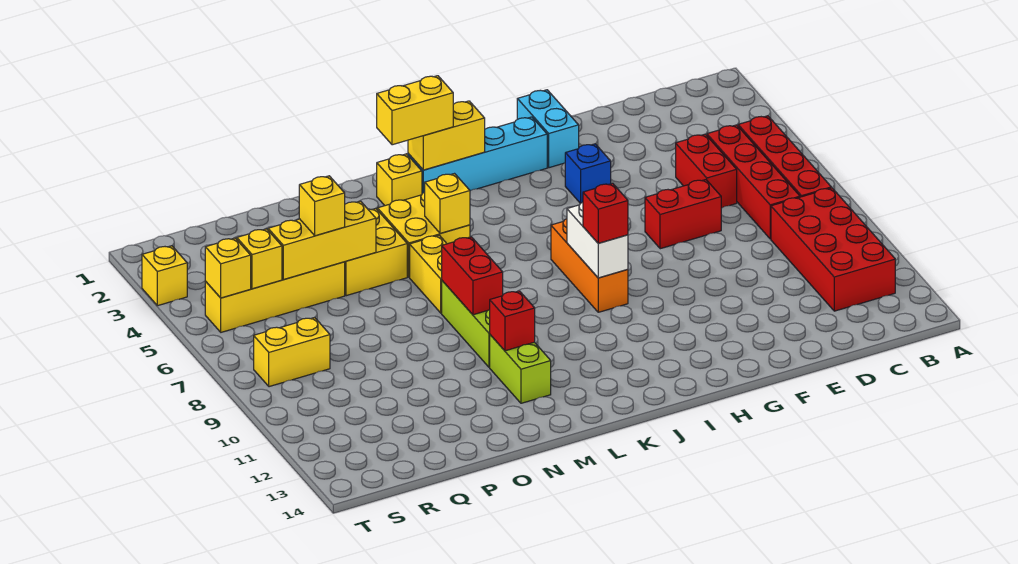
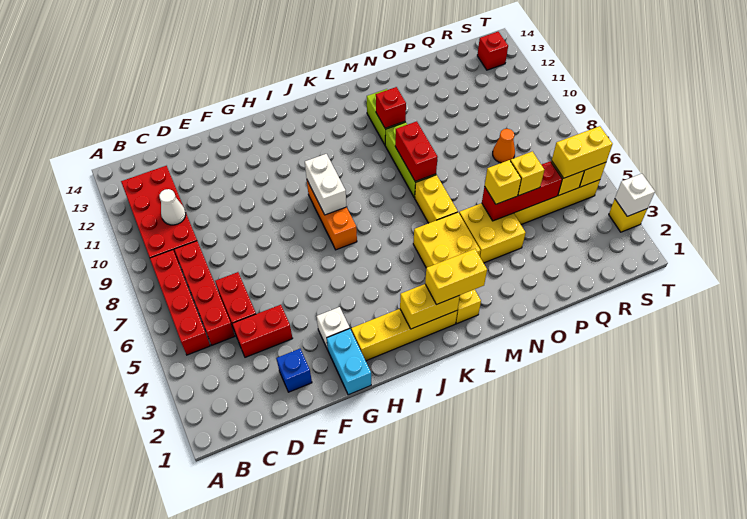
none -> white 1x1 cone [159,189,186,225]
red 1x2 brick [645,180,721,249] -> red 1x2 brick moved to [232,305,293,357]
none -> white 1x1 brick [317,307,350,350]
blue 1x1 brick [565,144,611,204] -> blue 1x1 brick moved to [276,349,312,392]
cyan 1x4 brick [408,117,547,194] -> yellow 1x4 brick [351,309,457,361]
red 1x1 brick [583,183,628,243] -> red 1x1 brick moved to [477,32,508,70]
yellow 1x1 brick [425,174,470,233] -> yellow 1x1 brick moved to [485,160,521,204]
yellow 1x3 brick [268,201,376,280] -> red 1x3 brick [482,161,562,221]
none -> orange 1x1 cone [493,129,515,163]
yellow 1x2 brick [254,317,330,387] -> yellow 1x2 brick moved to [552,126,613,178]
none -> white 1x1 brick [615,174,655,216]

